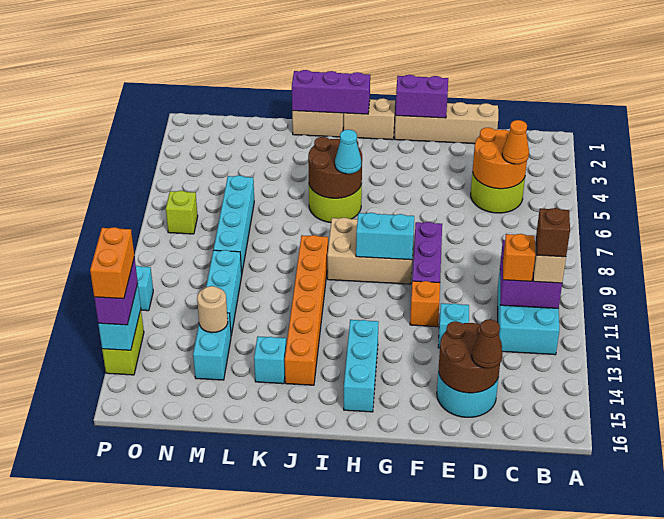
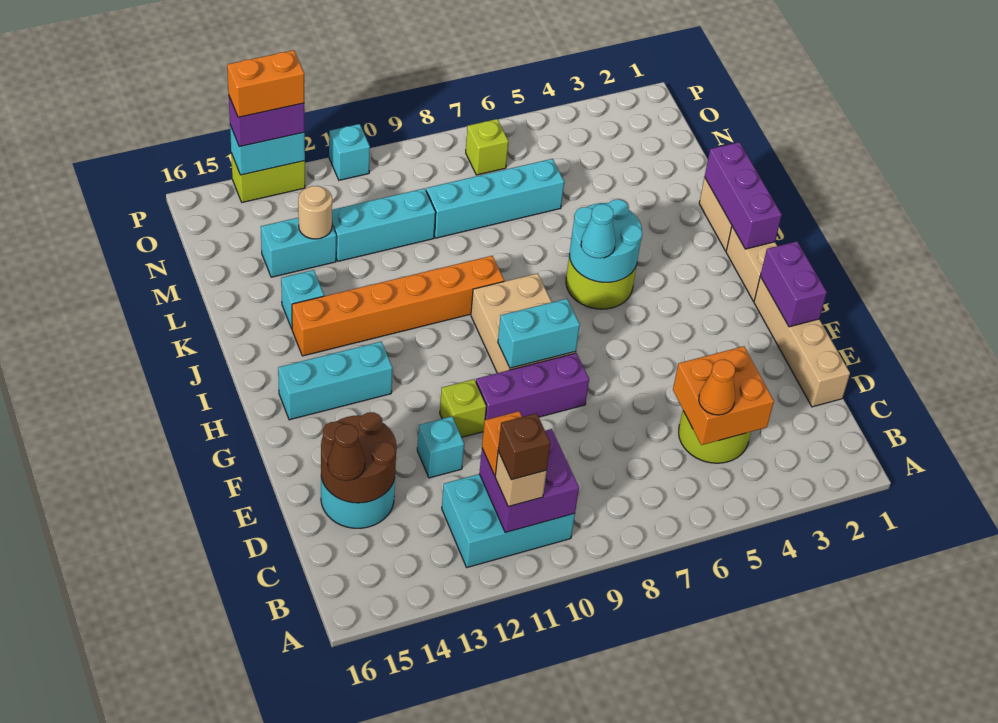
orange 2x2 round brick [473,128,527,189] -> orange 2x2 brick [673,346,774,445]
orange 1x1 brick [410,281,440,327] -> lime 1x1 brick [440,379,486,437]
cyan 1x2 brick [356,213,414,260] -> cyan 1x2 brick turned to [498,299,580,368]
brown 2x2 round brick [308,137,362,198] -> cyan 2x2 round brick [570,199,642,282]

